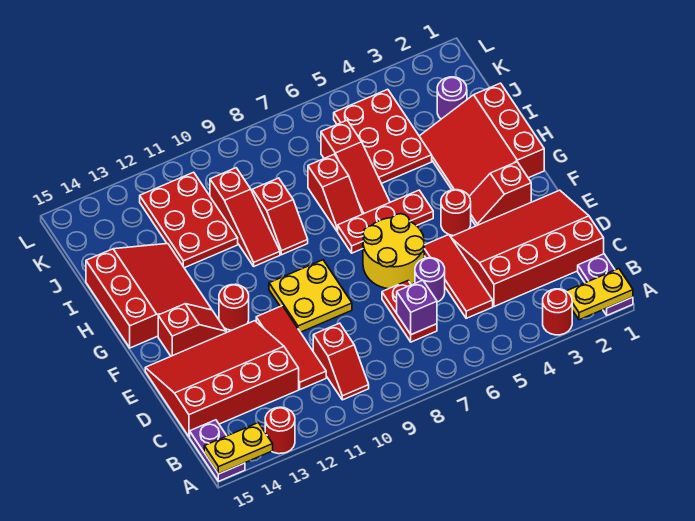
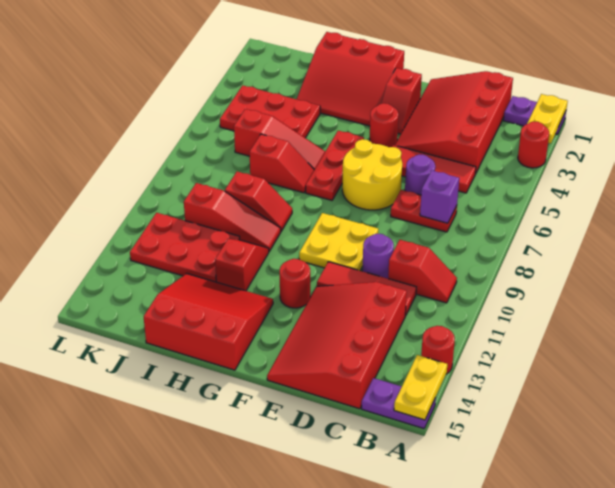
red 1x2 slope [158,304,226,356] -> red 1x2 slope moved to [215,239,269,291]
purple 1x1 round brick [437,77,467,119] -> purple 1x1 round brick moved to [362,234,394,278]

